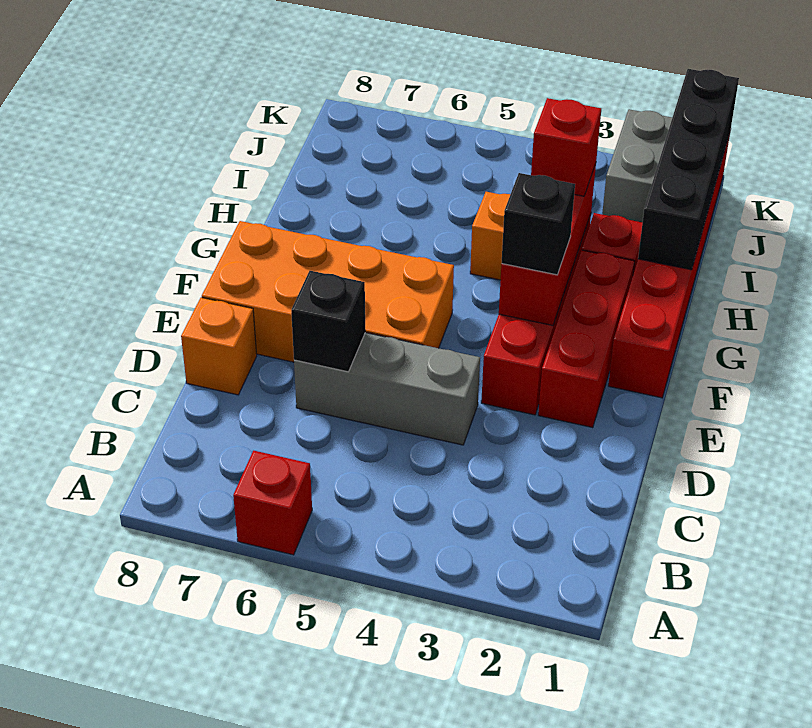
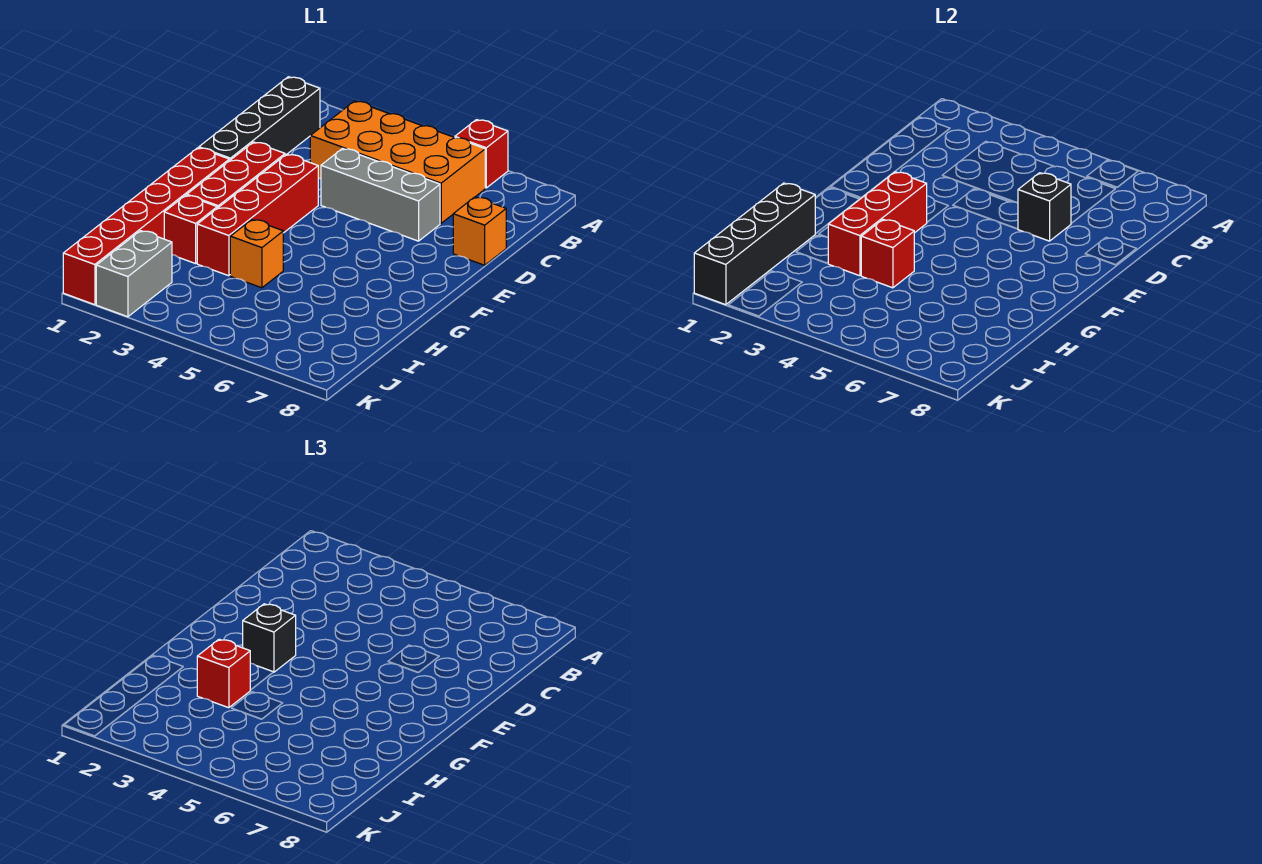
none -> black 1x4 brick [199,77,320,161]
orange 2x4 brick [202,221,454,362] -> orange 2x4 brick moved to [310,101,485,223]
none -> red 1x1 brick [861,220,914,288]

